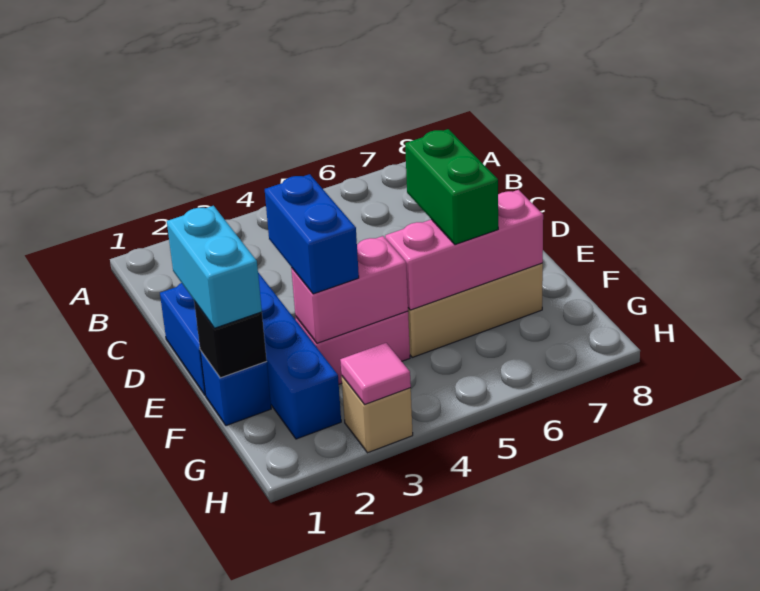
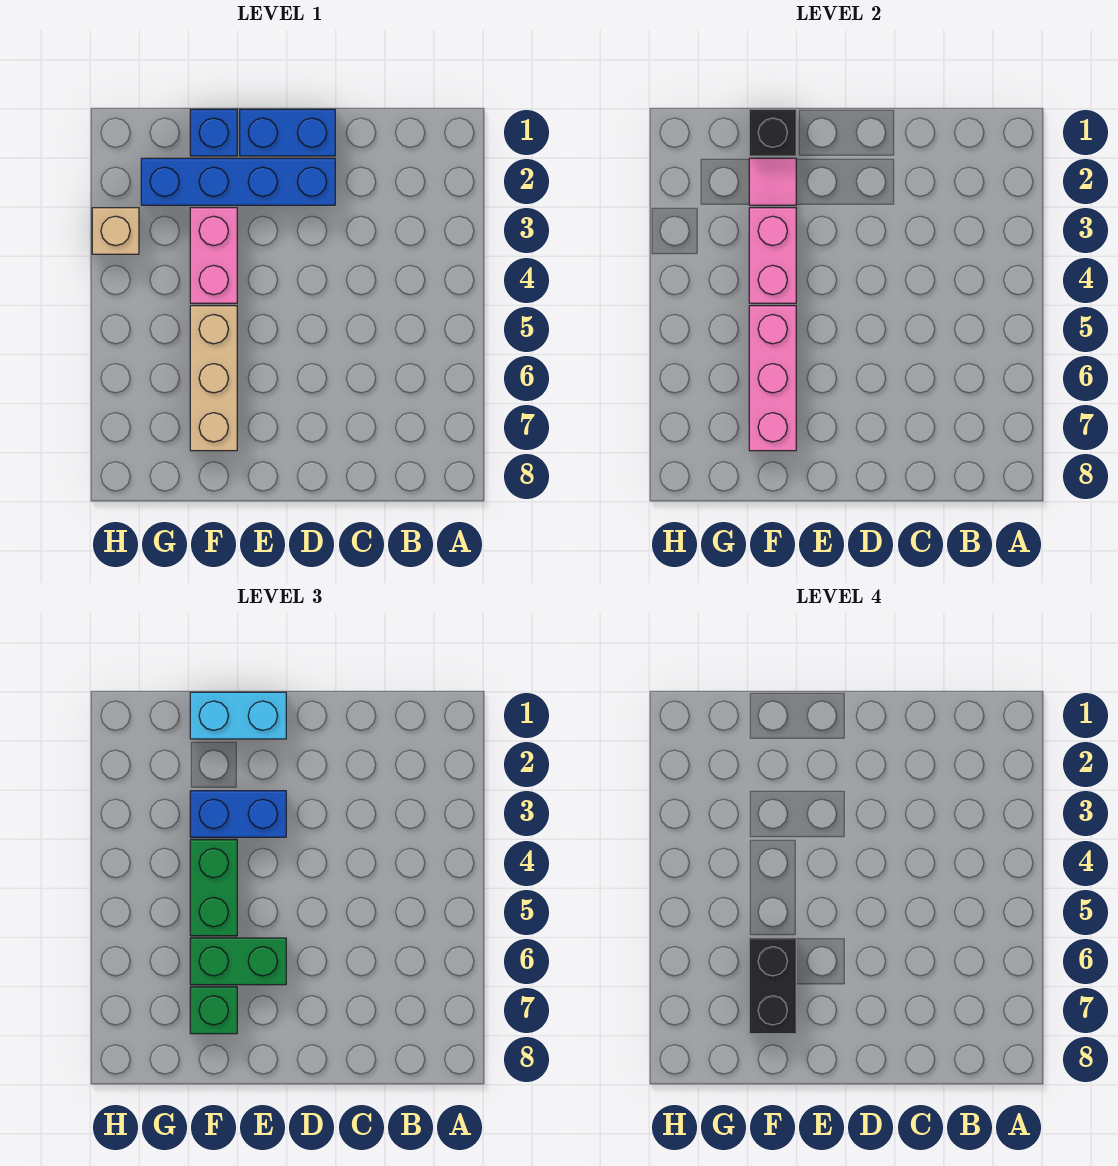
none -> green 1x2 brick [190,840,237,936]
none -> black 1x2 brick [749,938,796,1034]
none -> green 1x1 brick [190,987,237,1034]
pink 1x1 tile [340,343,411,405] -> pink 1x1 tile moved to [749,158,796,205]

